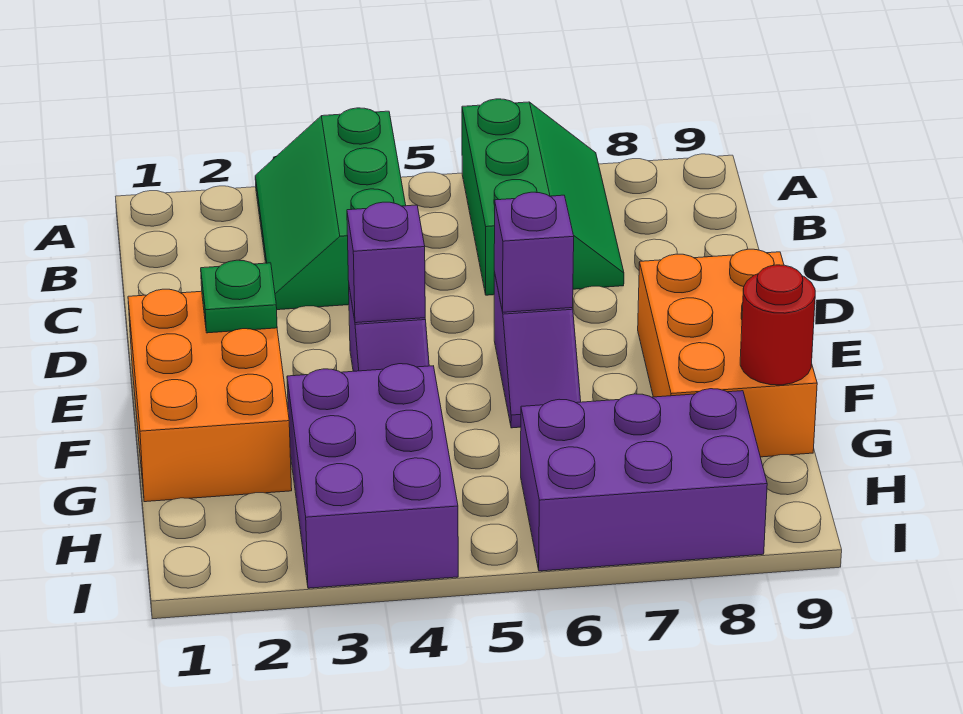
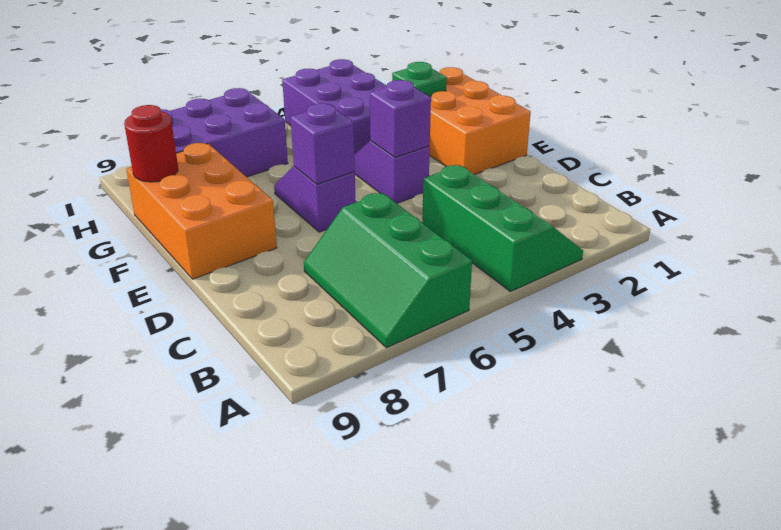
green 1x1 plate [201,260,277,333] -> green 1x1 plate moved to [392,62,447,96]

